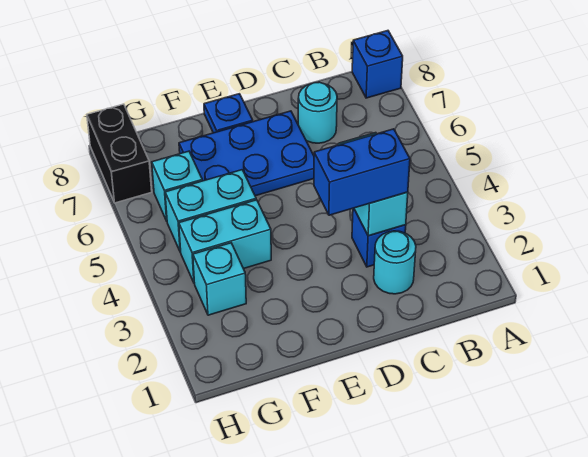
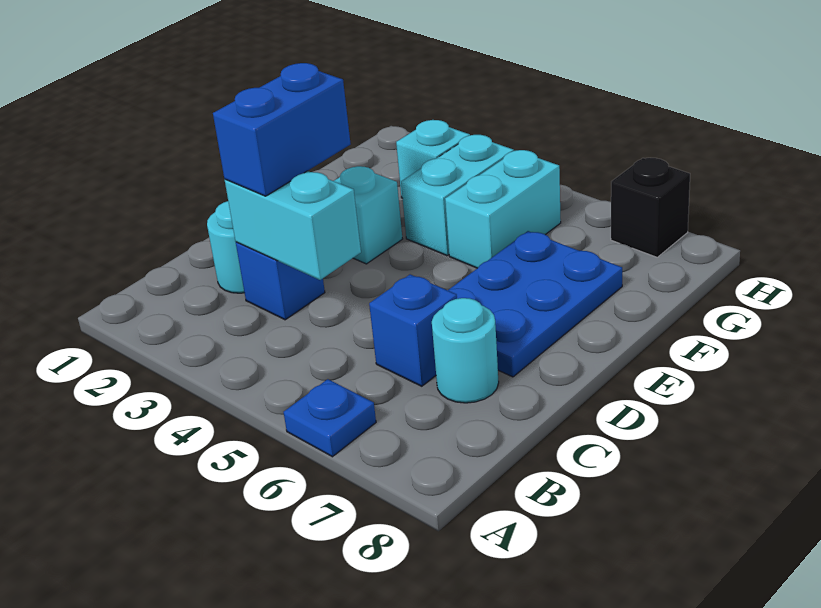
blue 1x1 brick [352,31,403,98] -> blue 1x1 brick moved to [369,274,457,386]
blue 1x1 plate [204,94,253,133] -> blue 1x1 plate moved to [284,379,376,457]
cyan 1x1 brick [152,151,202,221] -> cyan 1x1 brick moved to [334,166,402,264]
black 1x2 brick [87,104,152,203] -> black 1x1 brick [611,158,690,257]

